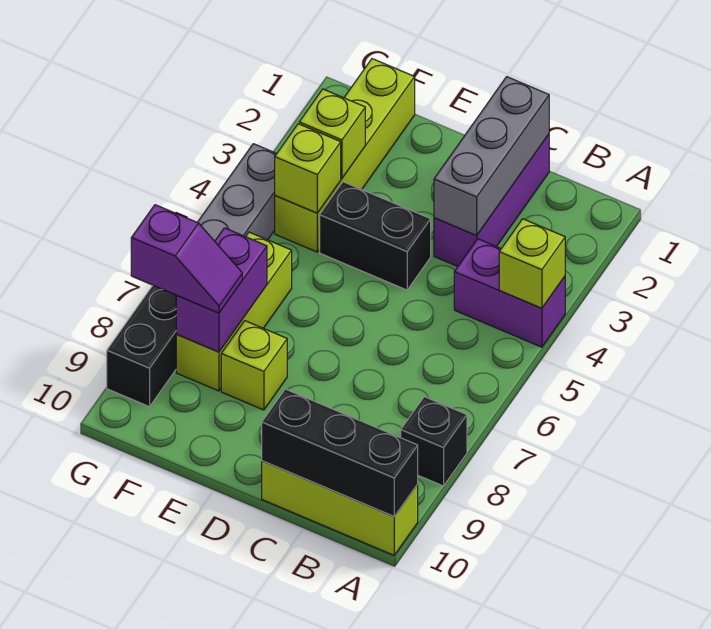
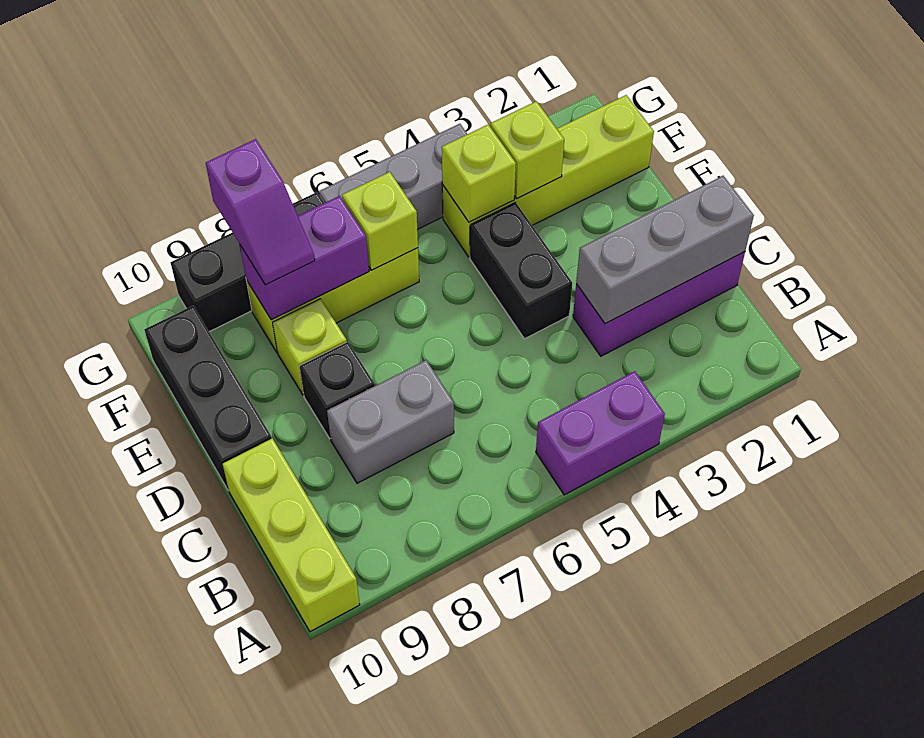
purple 1x2 brick [454,239,565,347] -> purple 1x2 brick turned to [536,371,665,495]
lime 1x1 brick [499,219,565,308] -> lime 1x1 brick moved to [342,172,418,270]
black 1x1 brick [401,397,467,486] -> black 1x1 brick moved to [300,342,375,439]
black 1x3 brick [262,389,418,516] -> black 1x3 brick moved to [144,306,272,491]
none -> grey 1x2 brick [327,360,454,483]

